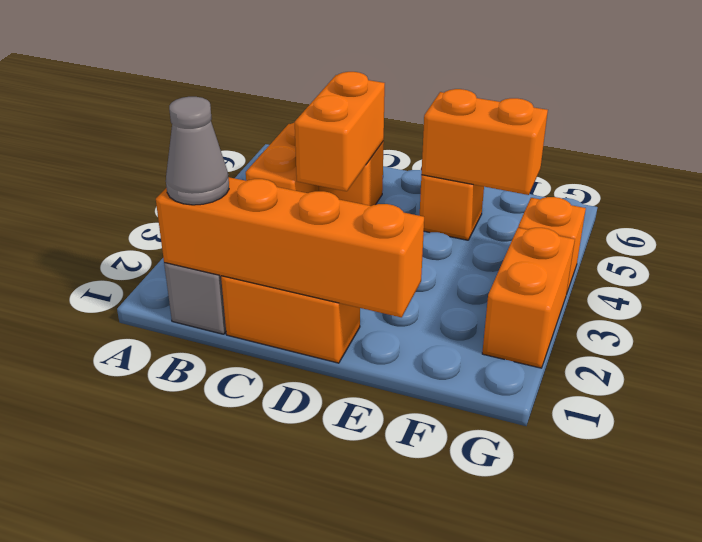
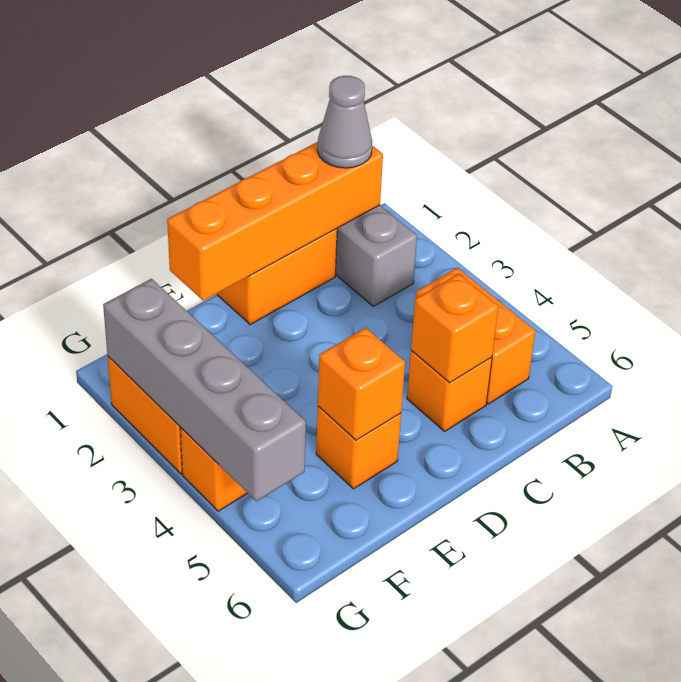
orange 1x2 brick [295,72,385,191] -> orange 1x1 brick [411,274,498,383]
orange 1x2 brick [421,89,548,195] -> orange 1x1 brick [318,328,405,440]
none -> grey 1x4 brick [103,279,306,501]

